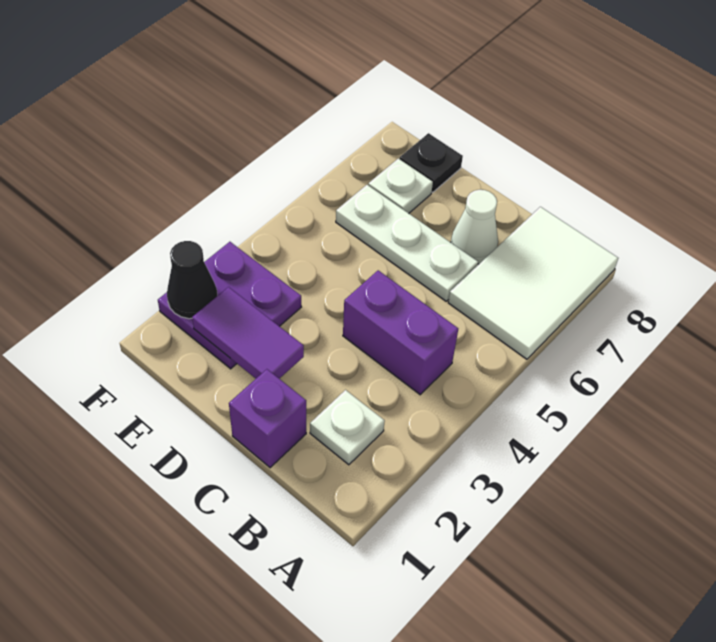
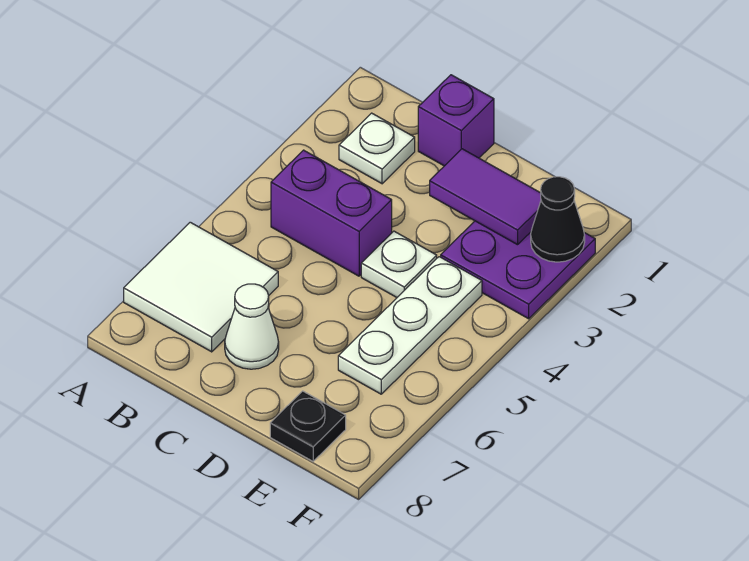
white 2x3 tile [448,207,618,359] -> white 2x2 tile [124,222,278,352]
white 1x3 plate [336,185,478,301] -> white 1x3 plate turned to [338,257,482,394]
white 1x1 plate [368,159,433,213] -> white 1x1 plate moved to [361,231,437,297]

